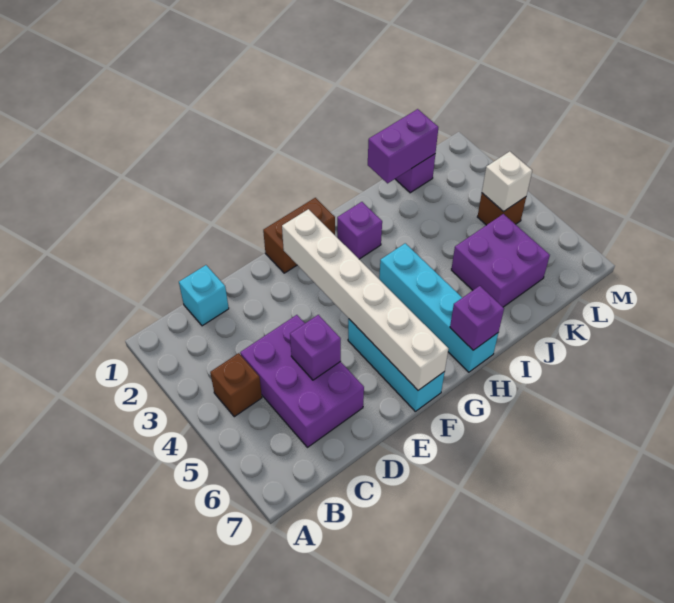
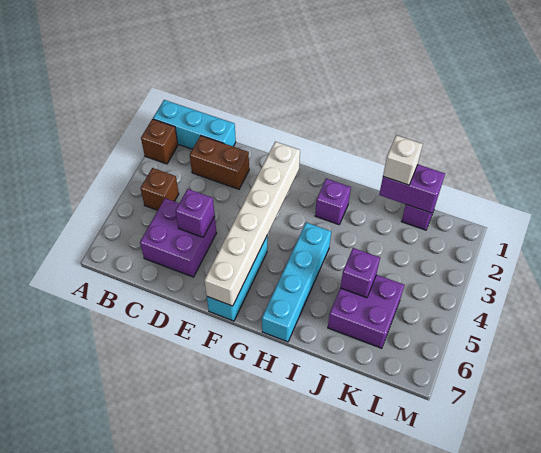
cyan 1x1 brick [179,265,229,326] -> cyan 1x3 brick [153,100,236,149]
purple 2x3 brick [240,315,364,447] -> purple 2x2 brick [140,198,216,277]
brown 1x2 brick [263,198,335,273] -> brown 1x2 brick moved to [190,136,249,189]
purple 1x1 brick [450,286,504,350] -> purple 1x1 brick moved to [340,248,380,298]
brown 1x1 brick [478,193,526,225] -> brown 1x1 brick moved to [141,119,178,164]
white 1x1 brick [482,151,532,212] -> white 1x1 brick moved to [383,135,423,185]

